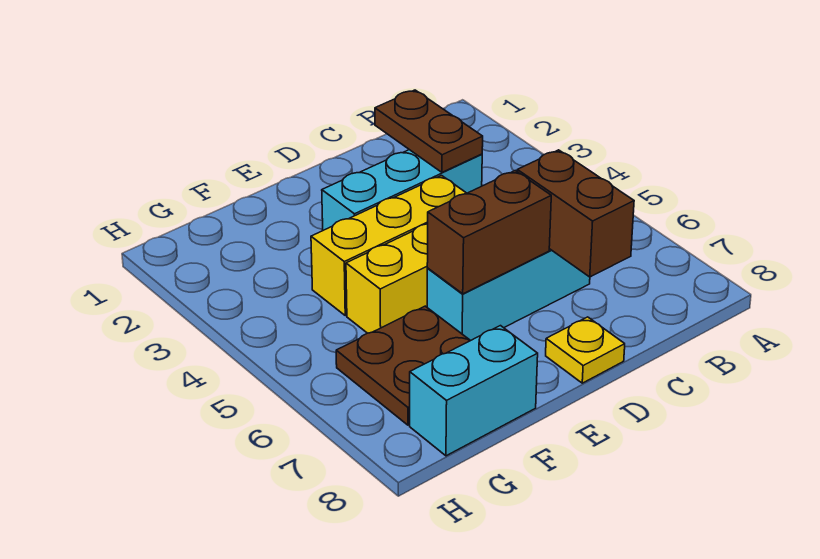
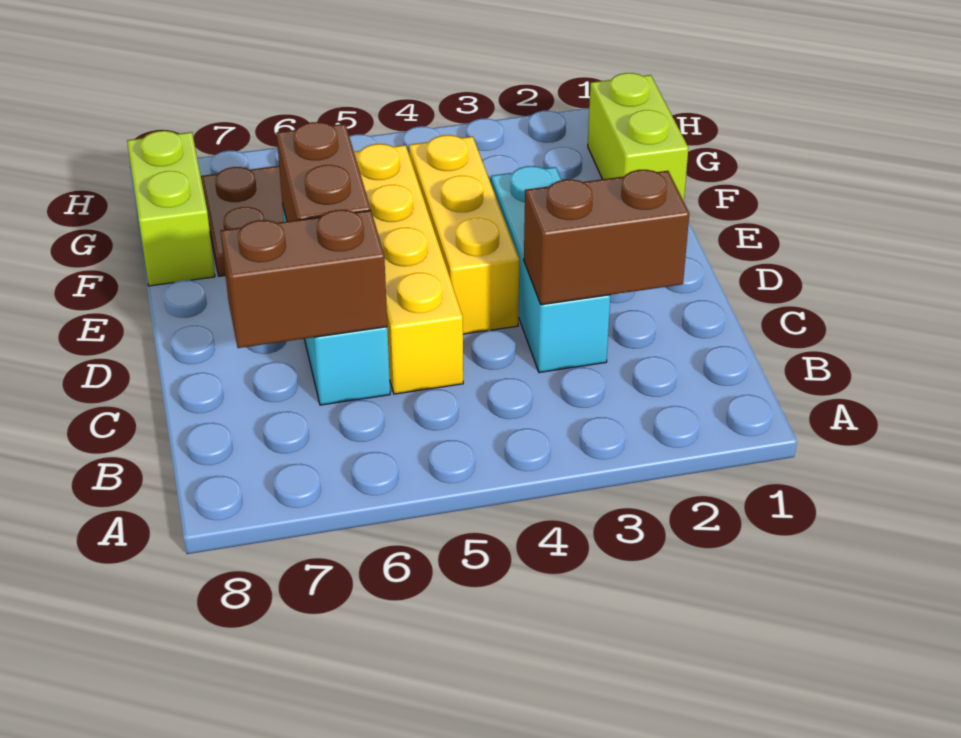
brown 1x2 plate [375,90,483,172] -> brown 1x2 brick [524,170,689,305]
yellow 1x1 plate [546,317,625,383] -> none
none -> lime 1x2 brick [588,73,688,201]
cyan 1x2 brick [410,326,538,456] -> lime 1x2 brick [127,131,215,286]

